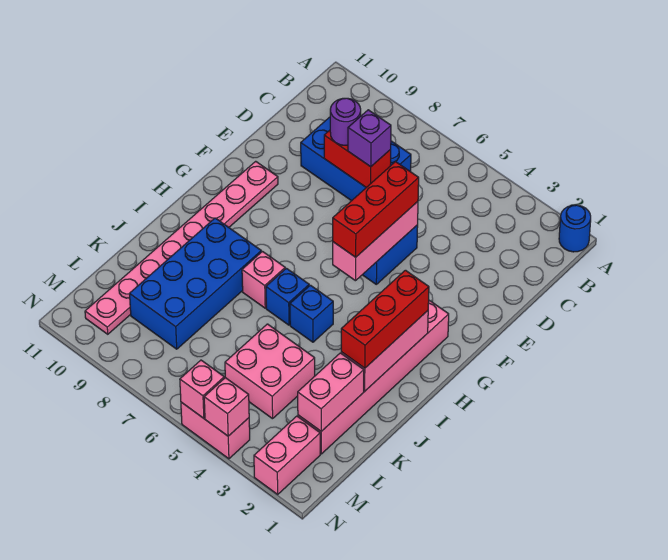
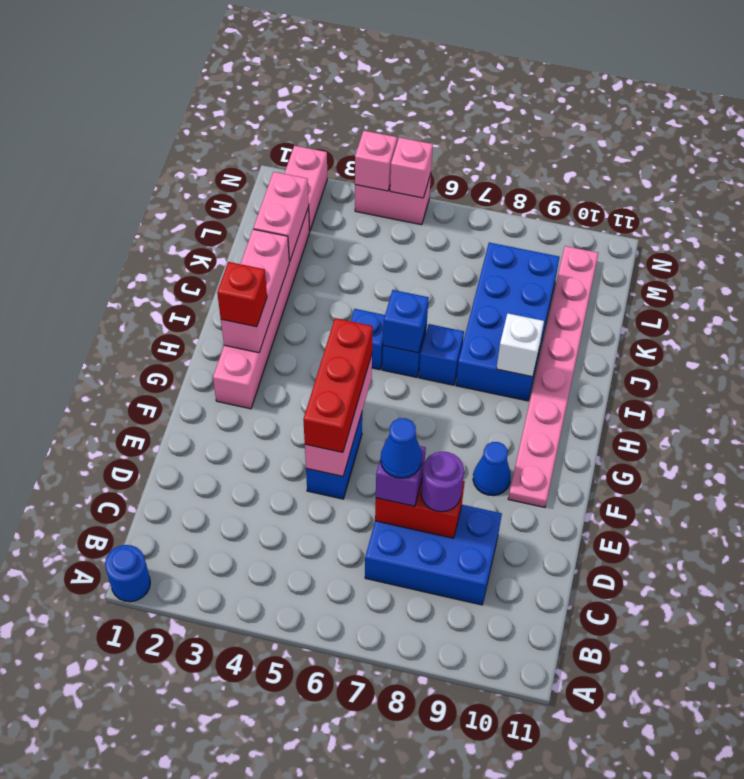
none -> blue 1x1 cone [381,418,422,478]
none -> blue 1x1 cone [473,442,511,496]
red 1x3 brick [341,270,429,368] -> red 1x1 brick [217,262,267,327]
none -> blue 1x1 brick [383,290,429,353]
pink 1x1 brick [242,252,285,308] -> blue 1x1 brick [419,324,464,385]
none -> white 1x1 brick [496,314,544,377]
pink 2x2 brick [225,324,315,419] -> none

